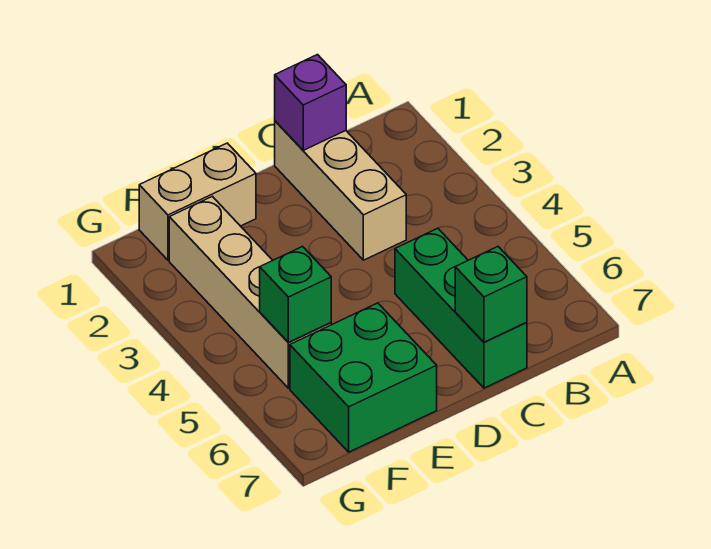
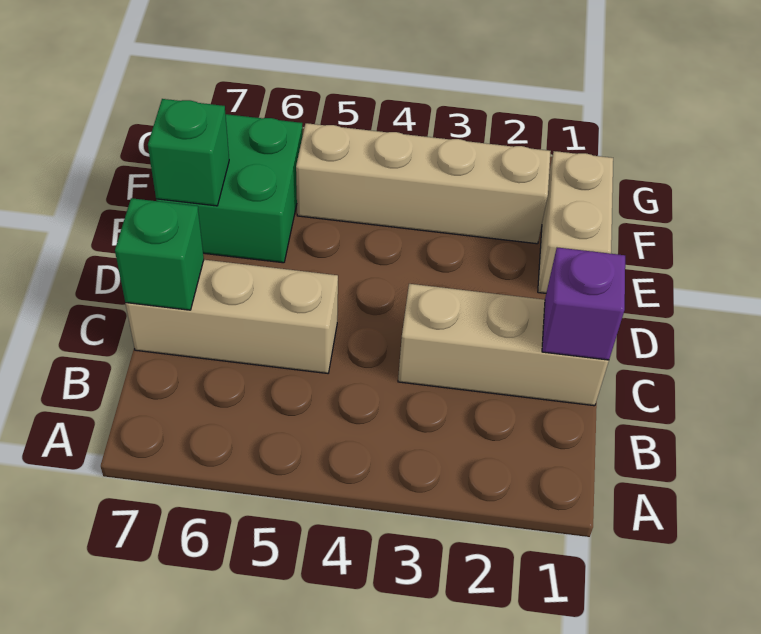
green 1x3 brick [395,228,527,388] -> tan 1x3 brick [125,260,338,373]
green 1x1 brick [260,247,331,343] -> green 1x1 brick moved to [148,99,229,206]

